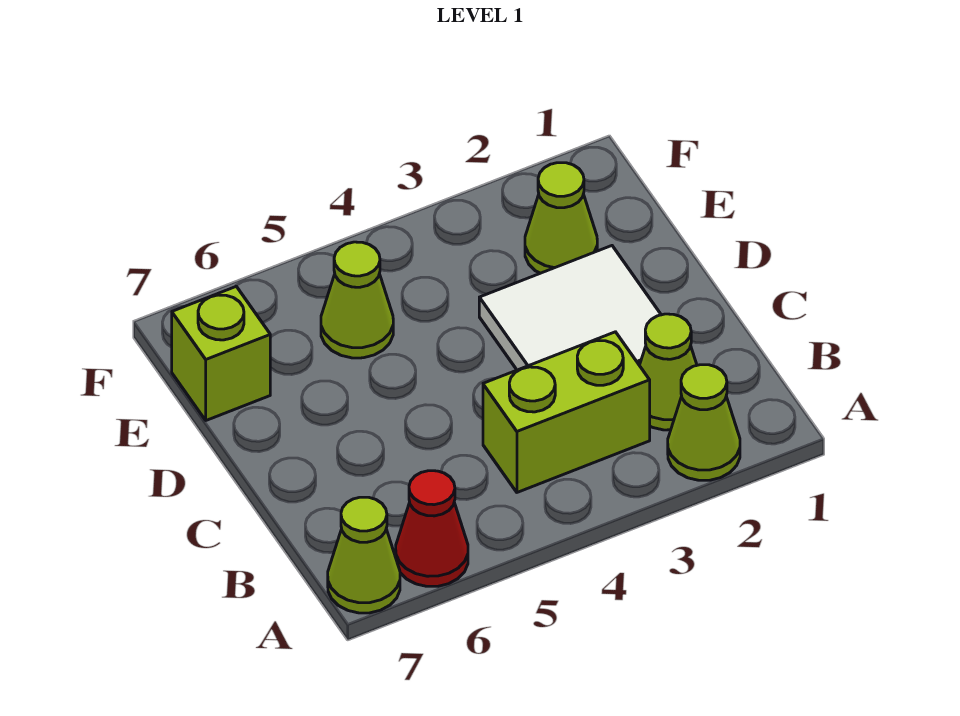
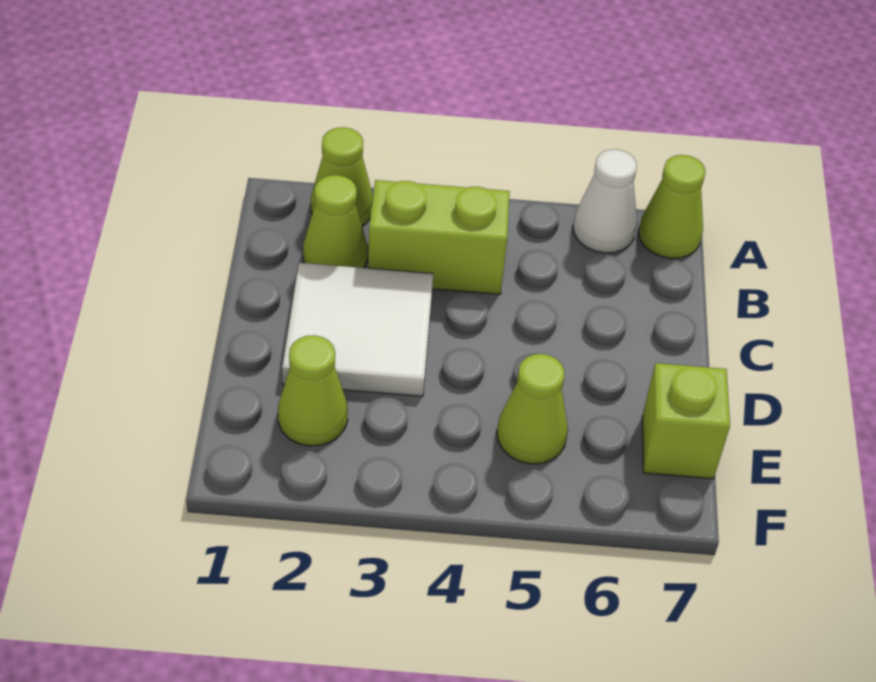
red 1x1 cone [396,471,468,586] -> white 1x1 cone [573,149,637,253]

